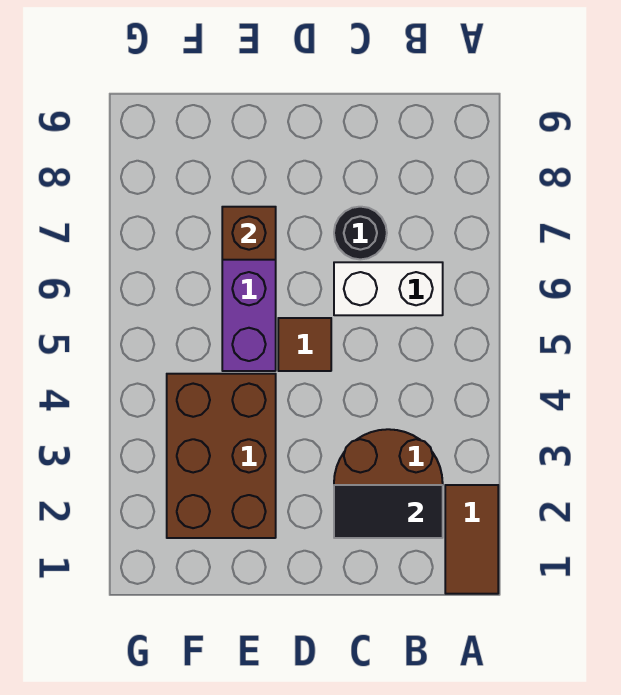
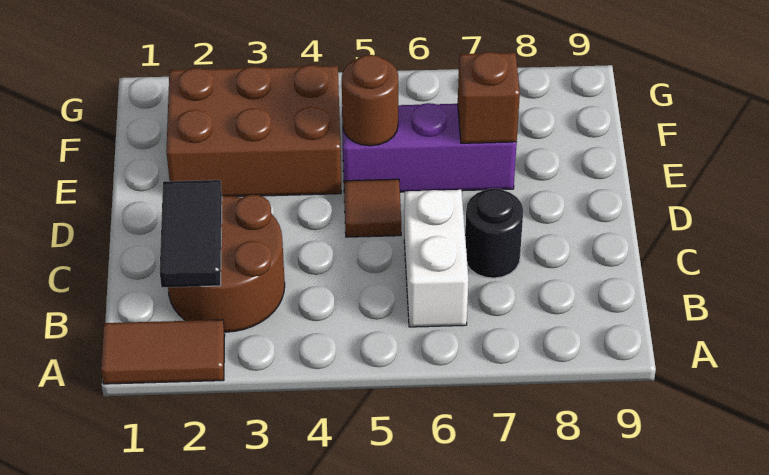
none -> brown 1x1 round brick [342,55,398,146]

